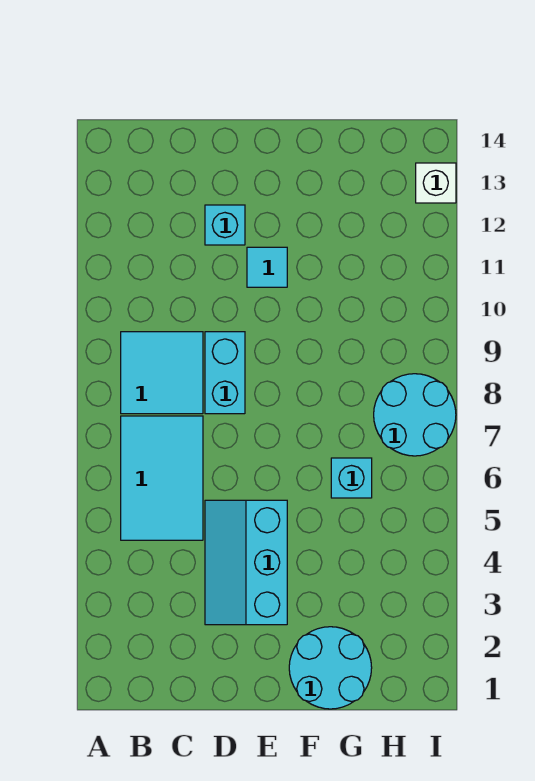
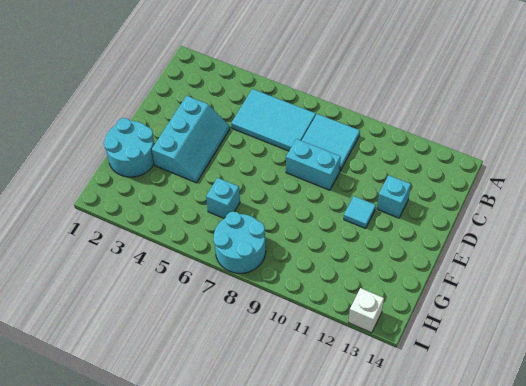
cyan 2x3 slope [205,500,287,625] -> cyan 2x3 slope turned to [152,96,230,183]

